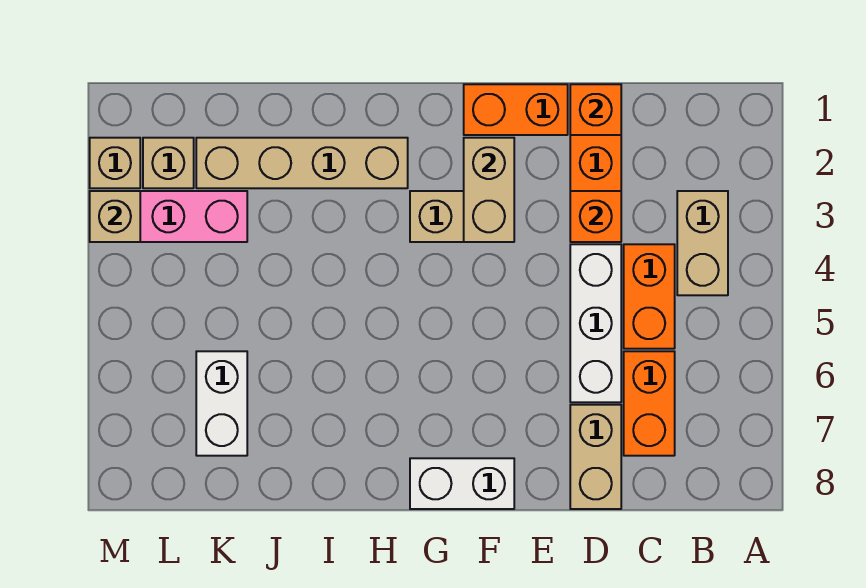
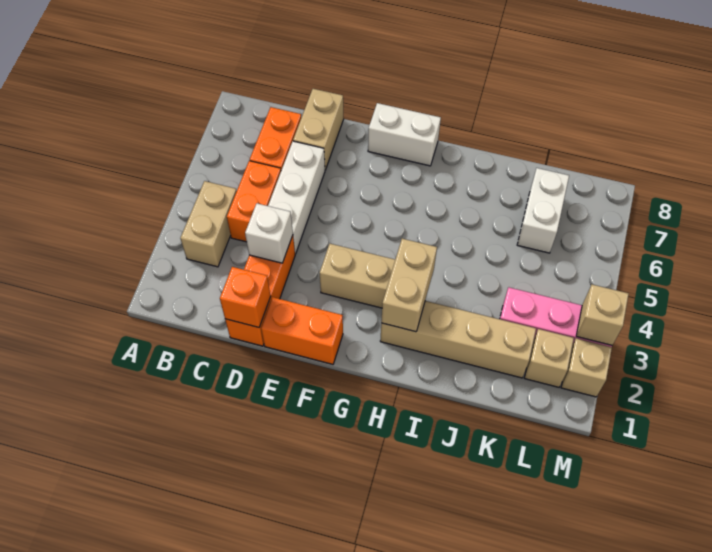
orange 1x1 brick [570,191,621,242] -> white 1x1 brick [245,203,293,263]
tan 1x2 brick [464,138,514,242] -> tan 1x2 brick moved to [381,239,437,332]

